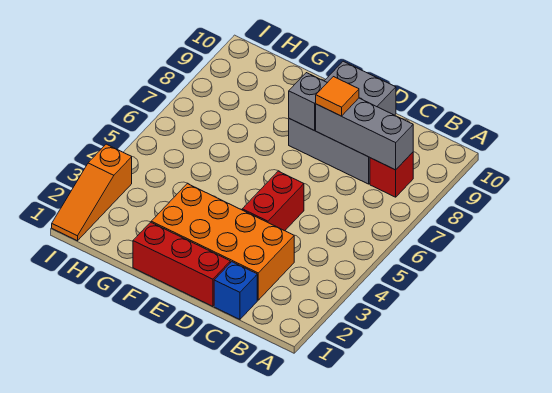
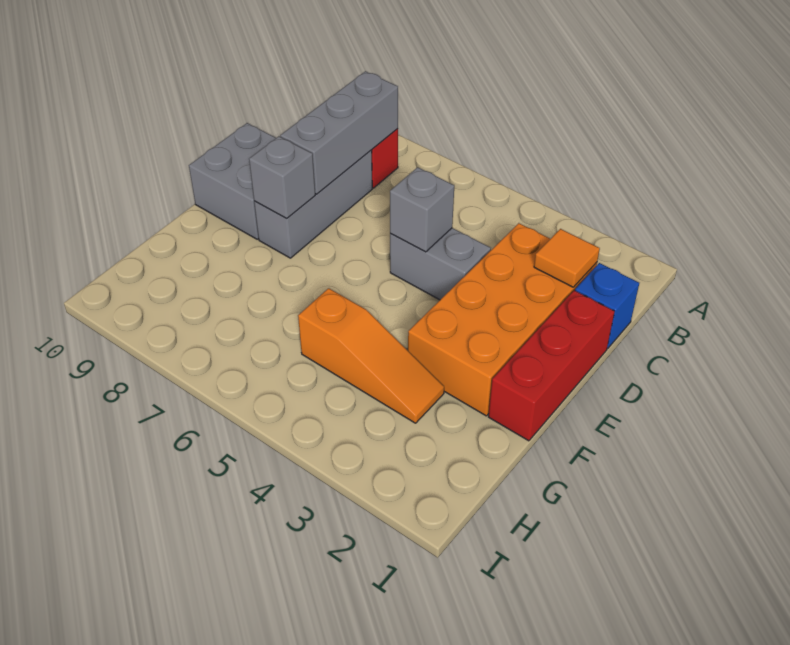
red 1x2 brick [242,171,304,231] -> grey 1x2 brick [390,228,491,300]
none -> grey 1x1 brick [390,167,454,252]
orange 1x1 tile [316,77,359,116] -> orange 1x1 tile moved to [534,229,600,287]
orange 1x3 slope [52,144,132,241] -> orange 1x3 slope moved to [298,288,444,423]

